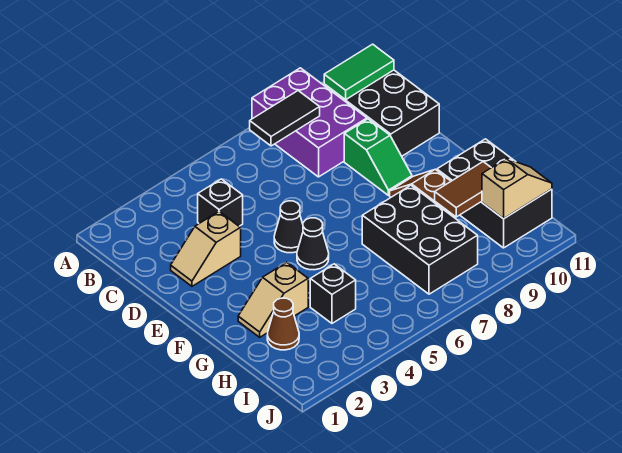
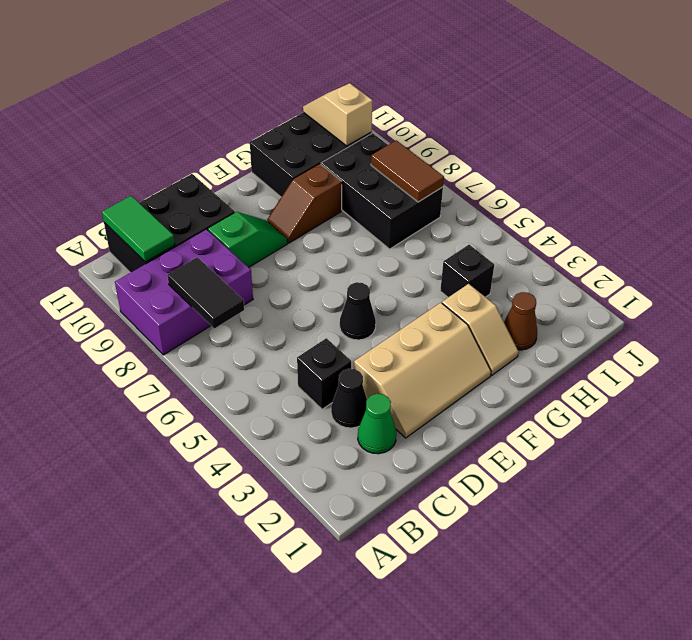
none -> green 1x1 cone [358,394,396,454]
tan 1x2 slope [171,212,241,286] -> tan 2x3 slope [354,303,491,438]
black 1x1 cone [297,218,329,270] -> black 1x1 cone moved to [331,369,367,428]
black 2x3 brick [362,185,478,294] -> black 2x3 brick turned to [321,133,443,249]
brown 1x2 tile [435,162,491,217] -> brown 1x2 tile moved to [371,140,444,202]

